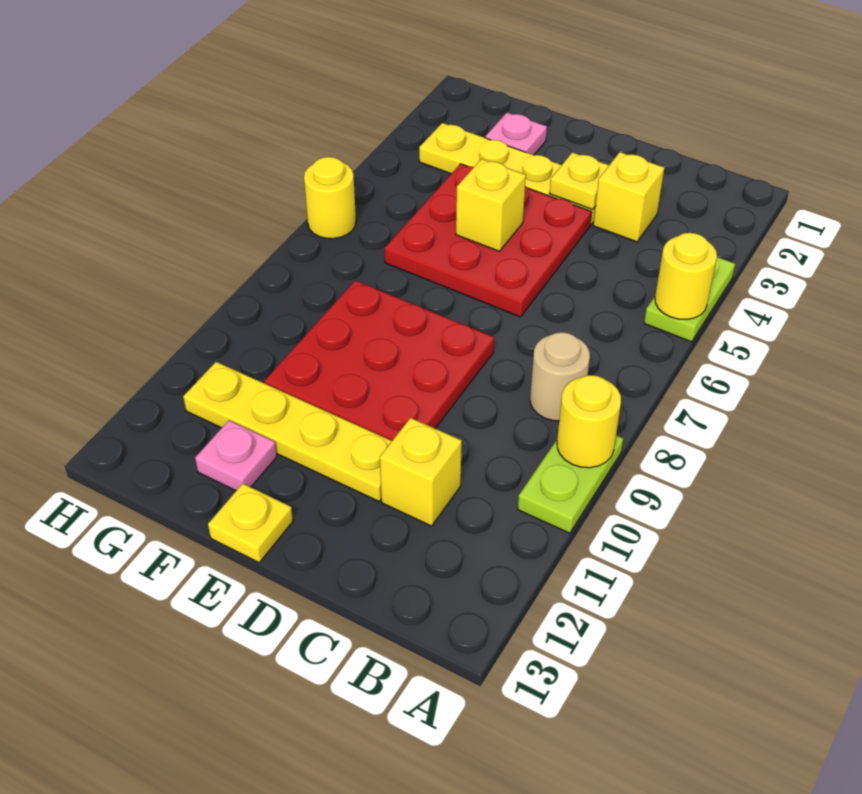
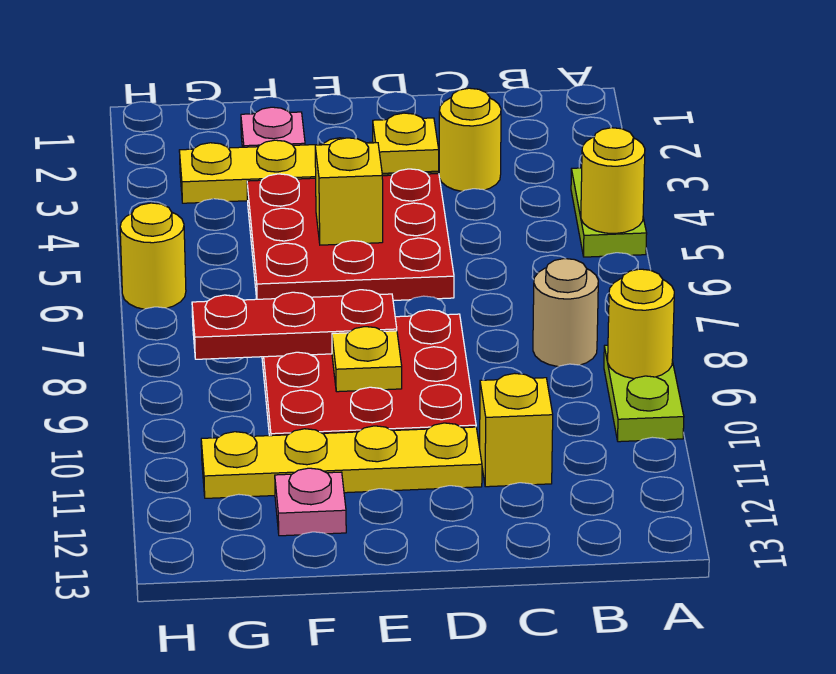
yellow 1x1 brick [593,152,664,242] -> yellow 1x1 round brick [439,88,501,191]
none -> red 1x3 plate [192,290,397,359]
yellow 1x1 plate [208,484,293,563] -> yellow 1x1 plate moved to [332,327,402,392]

